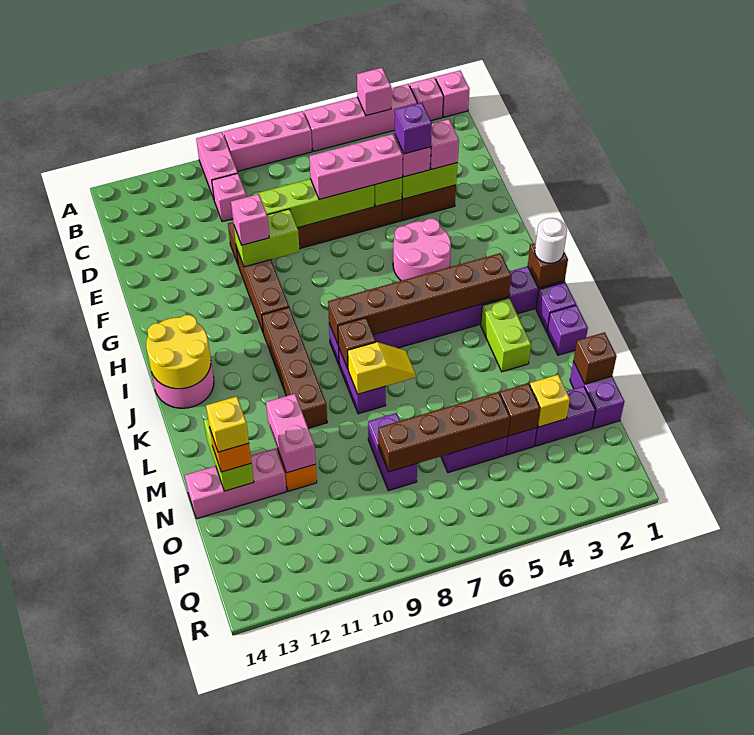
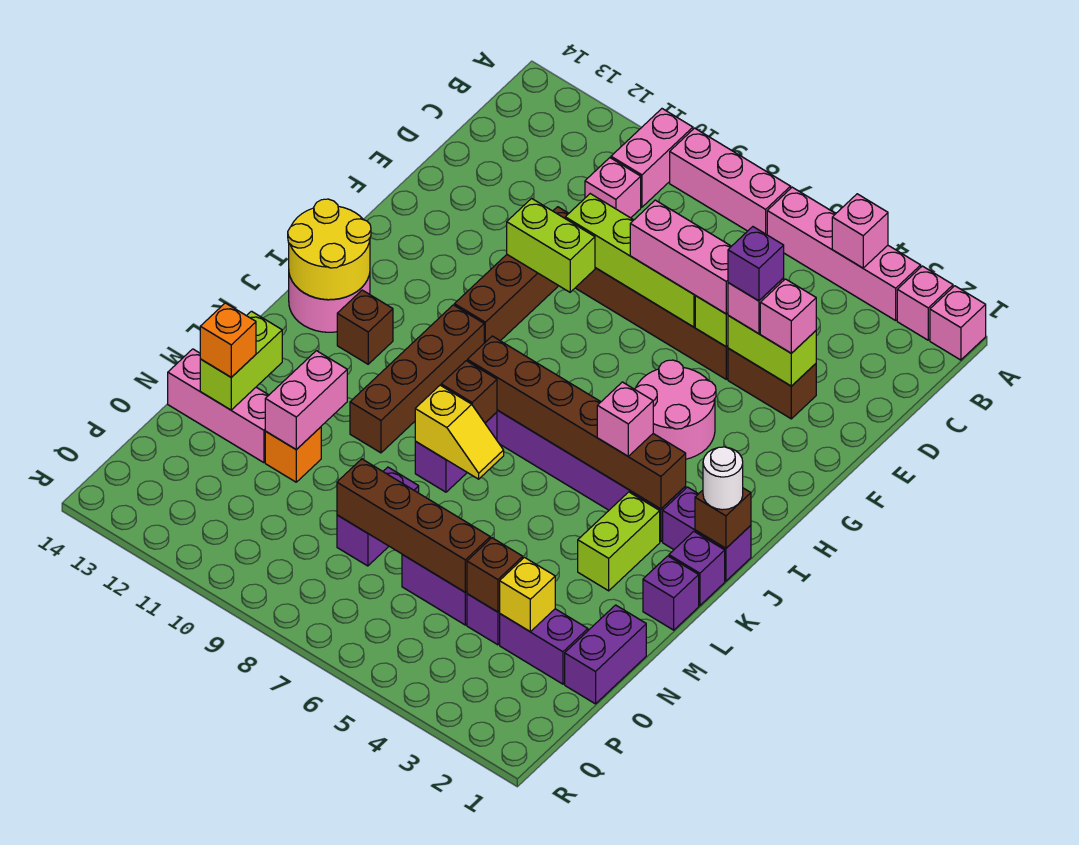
pink 1x1 brick [231,194,269,245] -> pink 1x1 brick moved to [597,382,653,456]
brown 1x1 brick [573,332,617,384] -> brown 1x1 brick moved to [337,290,393,364]
yellow 1x1 brick [206,396,249,452] -> none

